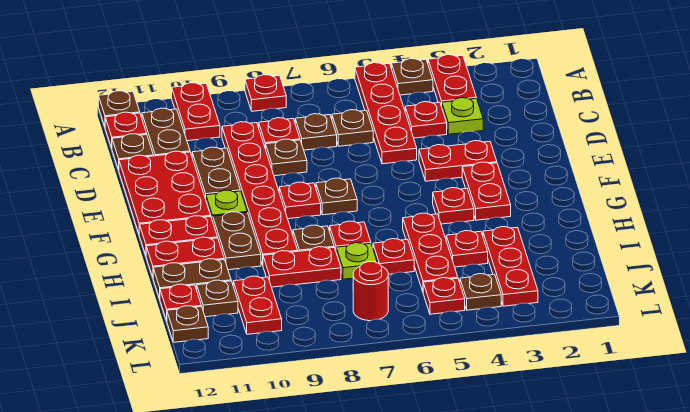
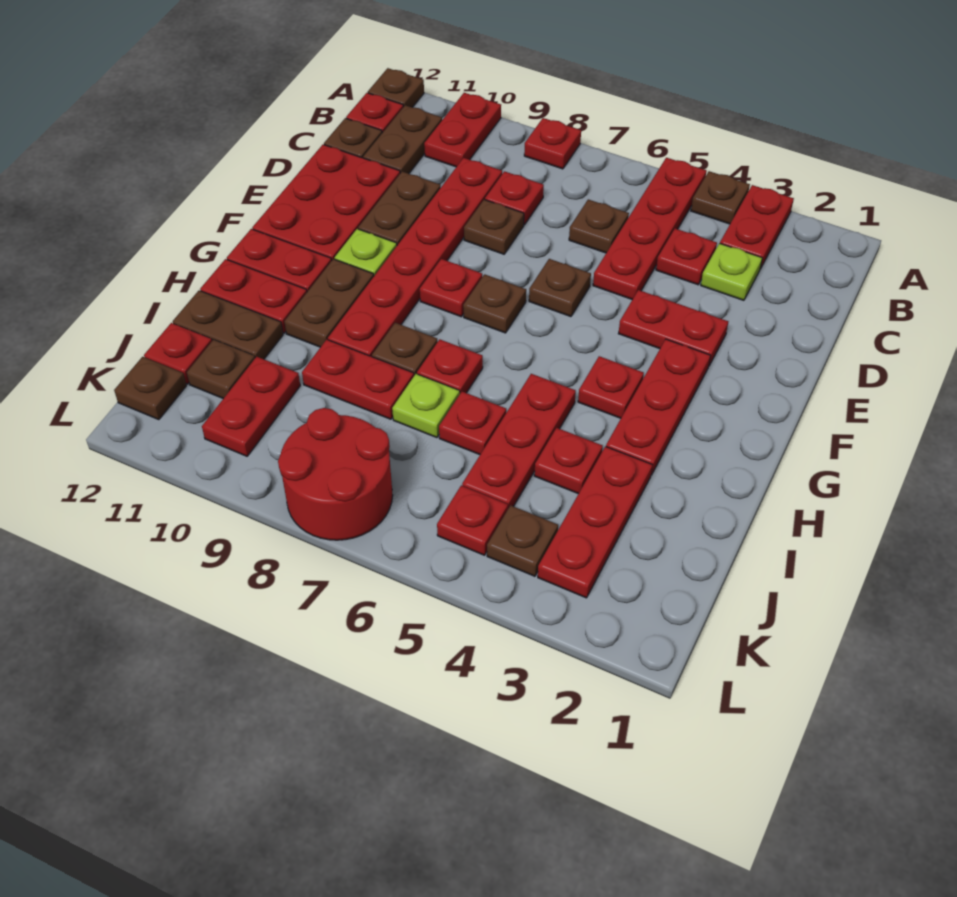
brown 1x1 plate [295,114,337,150] -> brown 1x1 plate moved to [529,259,591,317]
red 1x2 plate [462,162,511,220] -> red 1x3 plate [606,339,711,475]
red 1x1 round brick [353,262,388,321] -> red 2x2 round brick [278,408,393,540]

